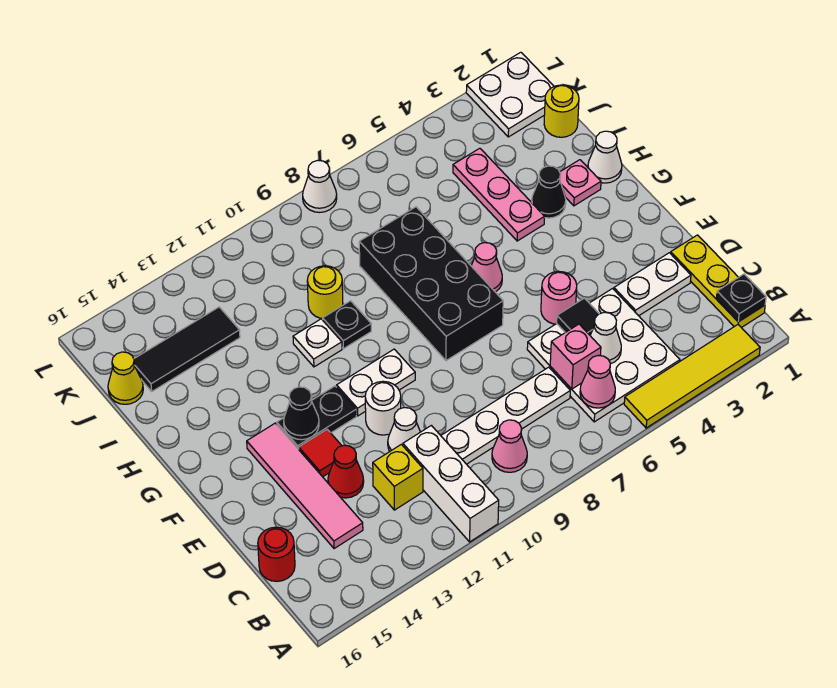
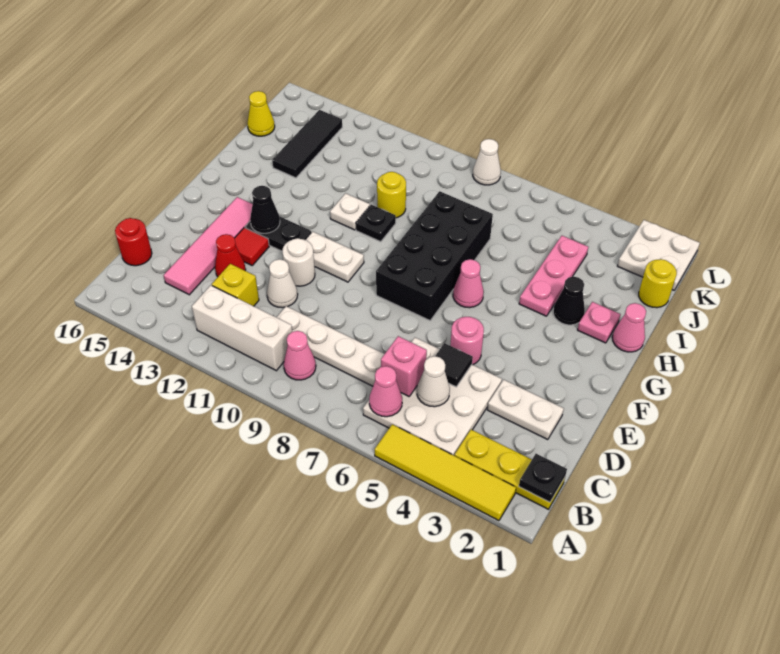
white 1x3 brick [403,425,499,542] -> white 1x3 brick turned to [192,285,292,371]
yellow 1x3 plate [671,235,765,328] -> yellow 1x3 plate turned to [454,430,565,509]
white 1x1 cone [588,131,622,183] -> pink 1x1 cone [612,303,646,352]
black 1x3 tile [134,307,240,391] -> black 1x3 tile turned to [272,110,342,178]

